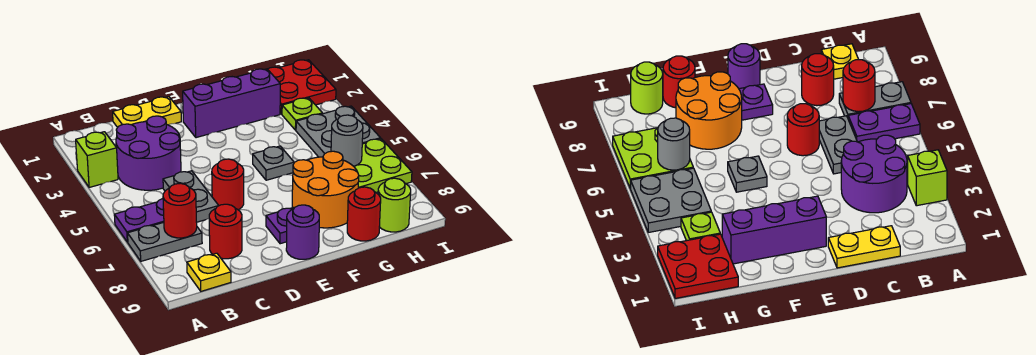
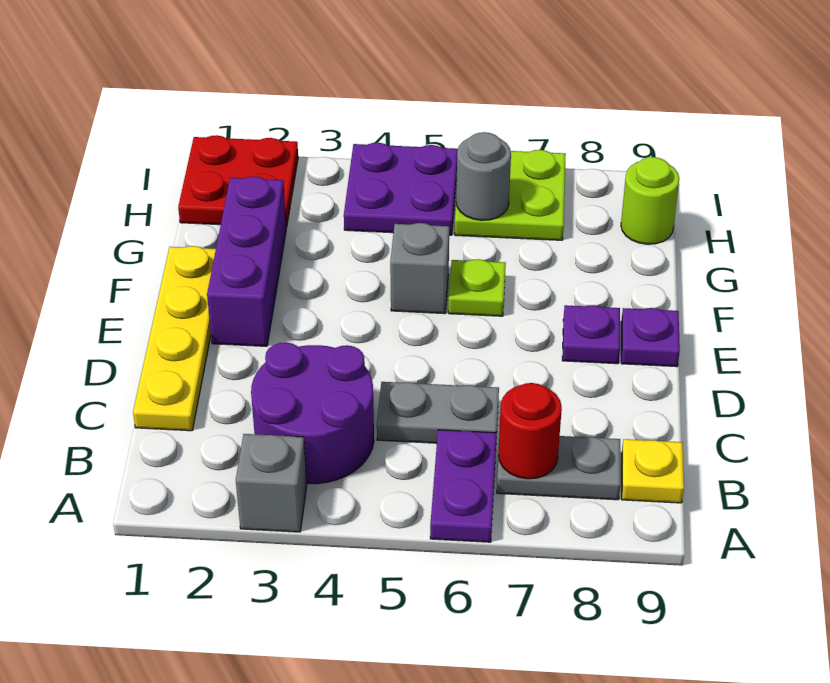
lime 1x1 brick [76,132,118,187] -> grey 1x1 brick [236,434,307,532]
grey 1x2 plate [128,222,202,261] -> grey 1x2 plate turned to [497,436,621,500]
yellow 1x2 plate [113,97,181,128] -> yellow 1x4 plate [133,246,216,431]
red 1x1 round brick [209,204,242,259] -> none
red 1x1 round brick [212,159,244,210] -> none
purple 1x1 round brick [286,205,319,259] -> purple 1x1 plate [621,308,680,367]
grey 1x1 plate [253,146,294,180] -> grey 1x1 brick [390,223,449,314]
orange 2x2 round brick [292,151,359,228] -> none
red 1x1 round brick [347,187,381,241] -> none
lime 1x1 plate [282,98,323,130] -> lime 1x1 plate moved to [448,259,506,316]
grey 2x2 plate [296,106,381,157] -> purple 2x2 plate [344,143,458,235]

